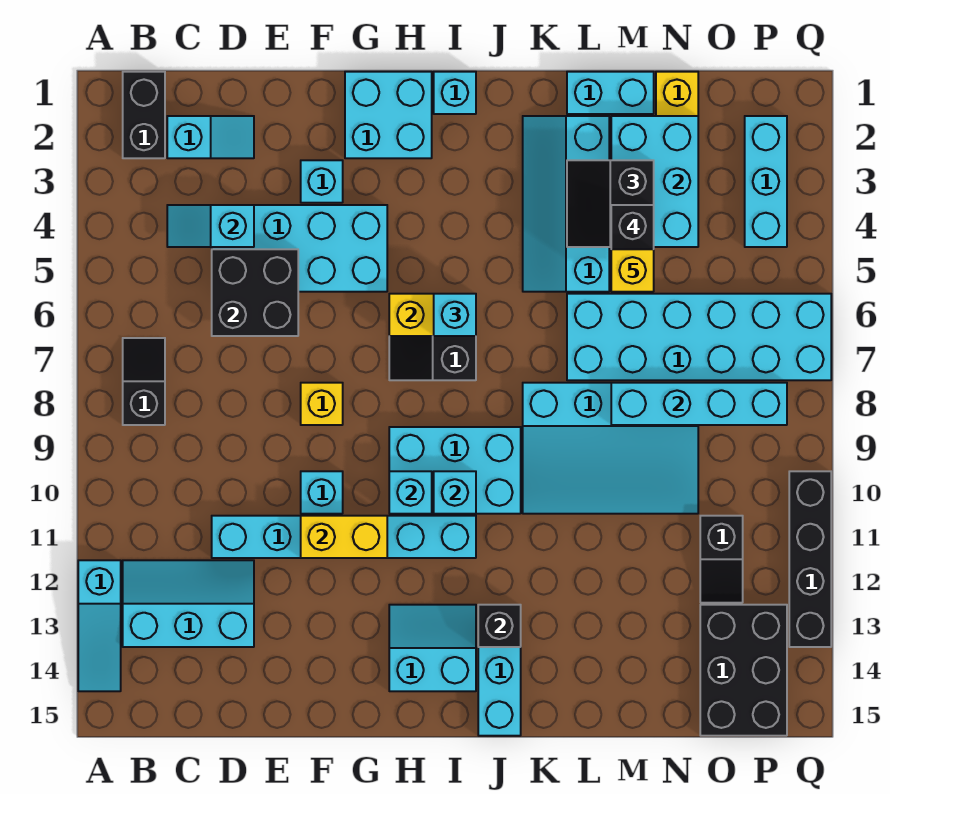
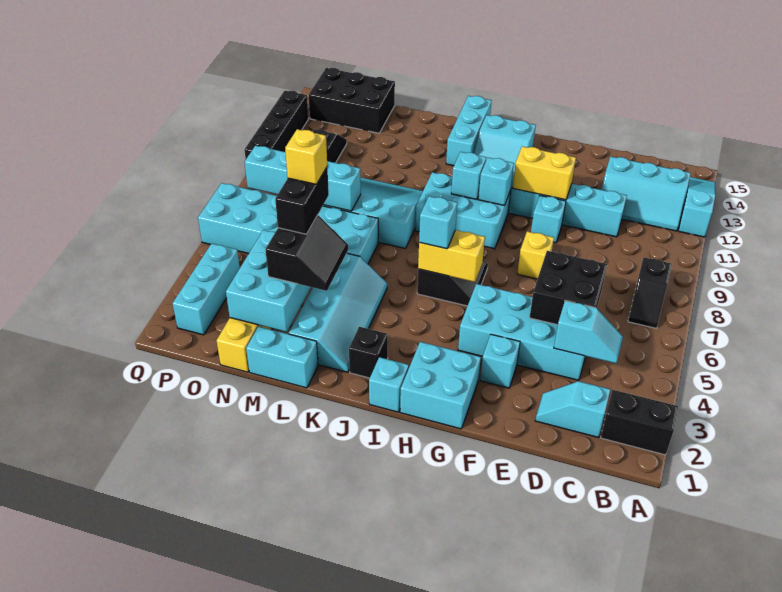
black 1x2 brick [123,72,165,158] -> black 1x2 brick turned to [601,390,678,455]
black 1x1 brick [478,605,521,647] -> black 1x1 brick moved to [349,327,388,378]
black 2x3 brick [700,605,787,736] -> black 2x3 brick turned to [309,68,395,133]

